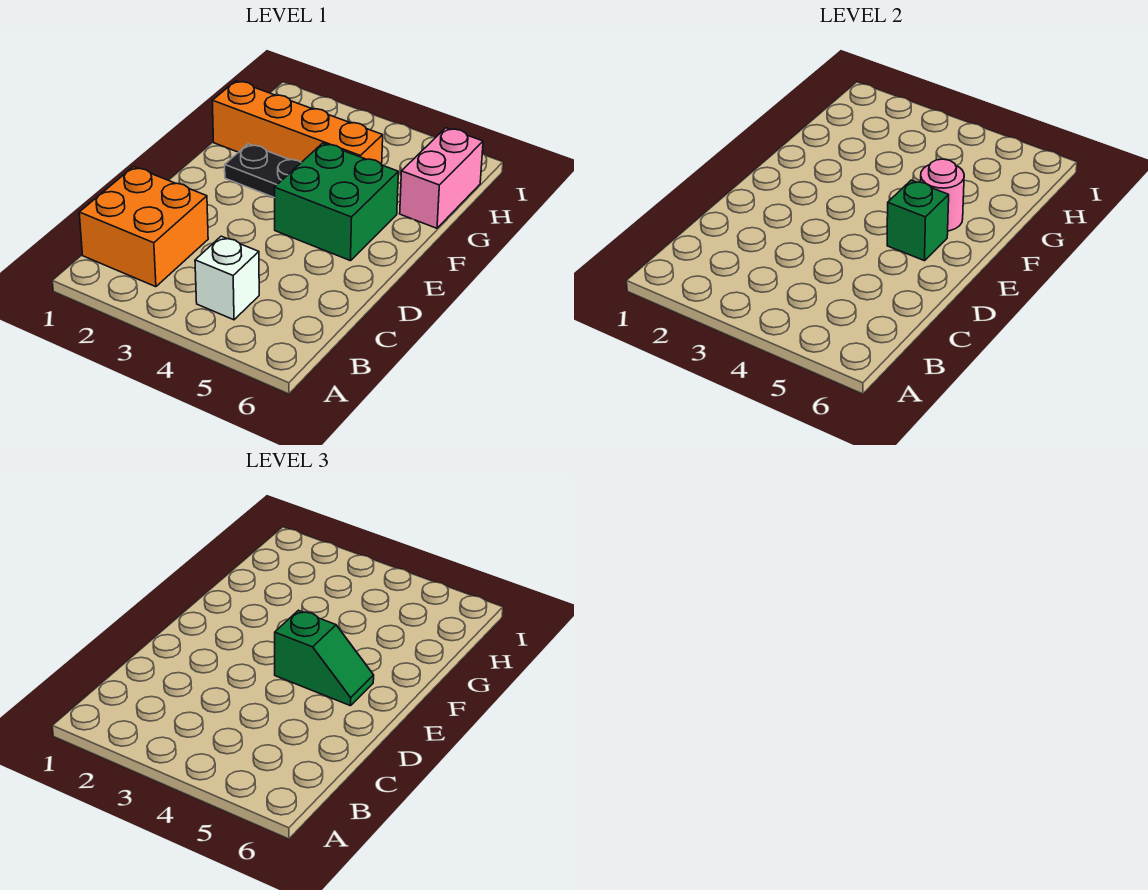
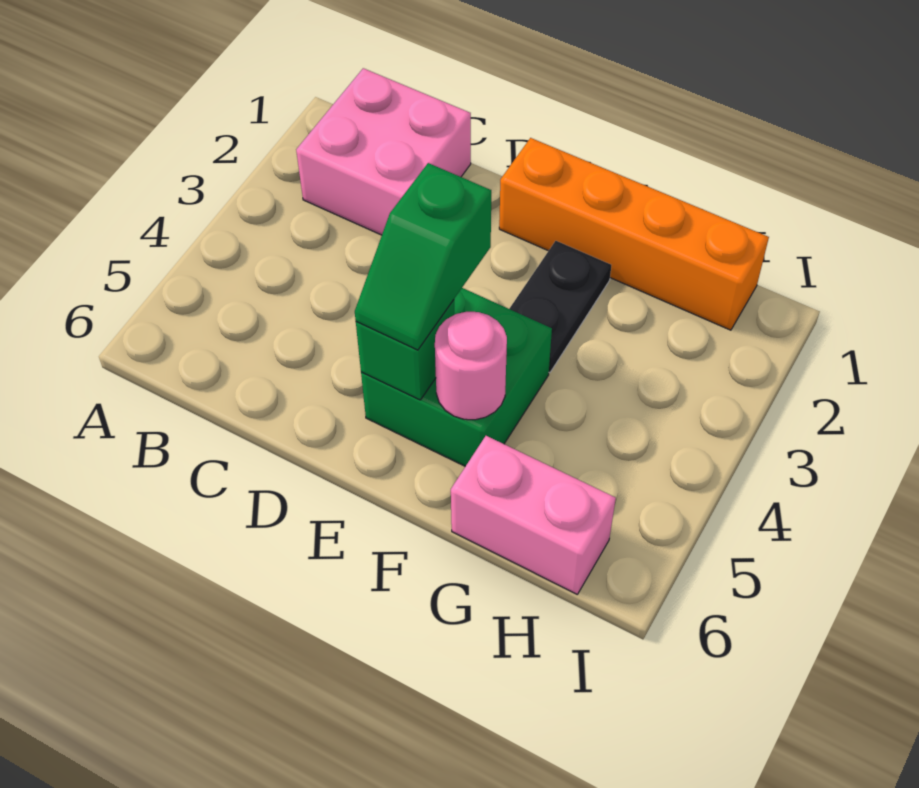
orange 2x2 brick [79,167,208,287] -> pink 2x2 brick [296,68,471,235]
white 1x1 brick [195,236,259,320] -> none
orange 1x4 brick [212,81,383,165] -> orange 1x4 brick turned to [499,138,769,330]

